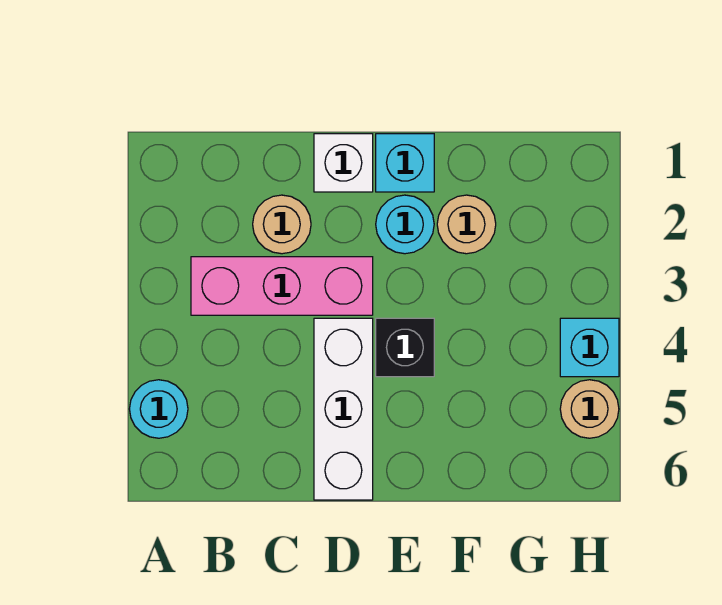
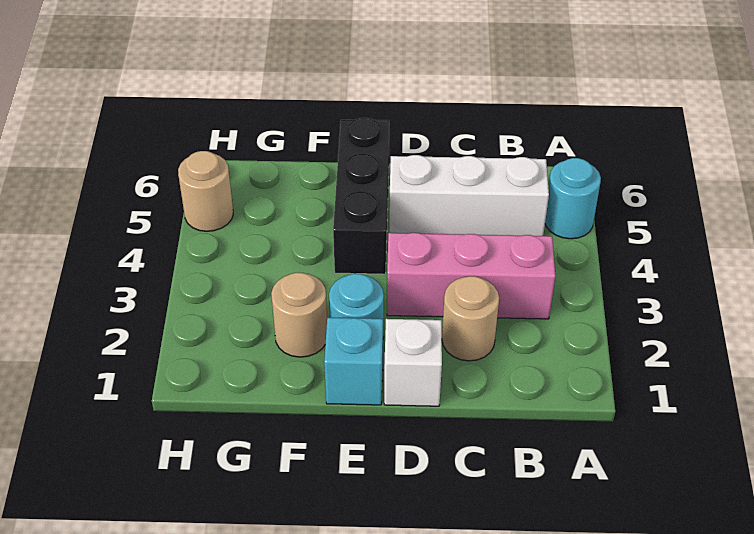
white 1x3 brick [314,318,373,500] -> white 1x3 brick turned to [389,155,549,236]
black 1x1 brick [376,318,434,377] -> black 1x3 brick [333,118,389,274]
cyan 1x1 brick [560,318,619,377] -> none

